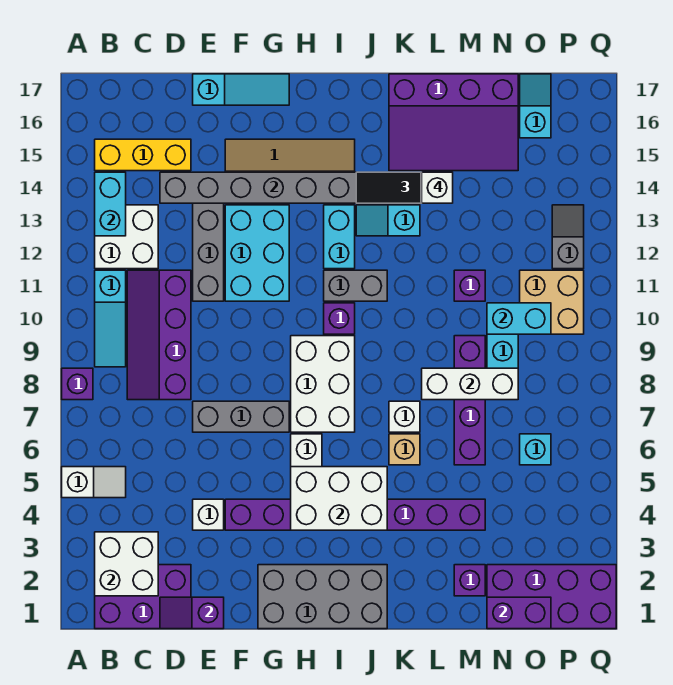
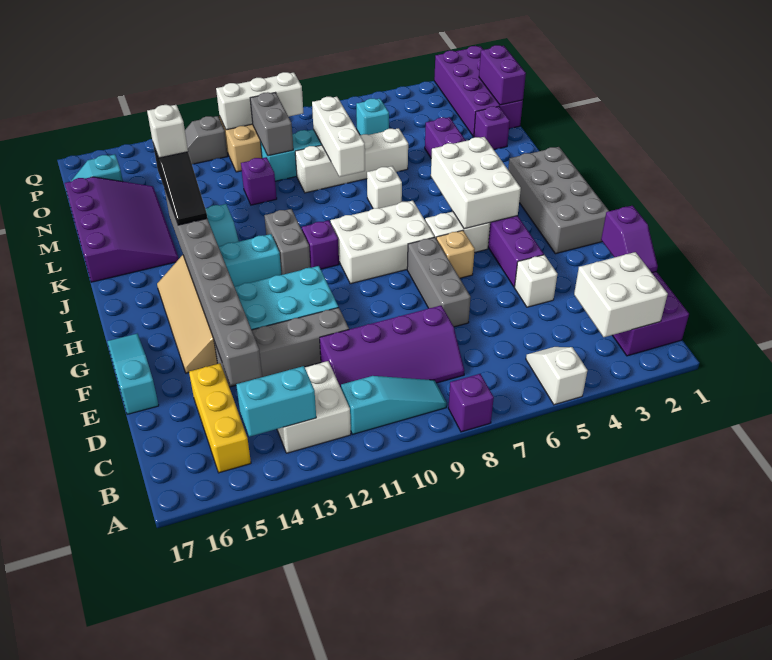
tan 1x1 brick [389,434,420,465] -> tan 1x1 brick moved to [436,230,475,278]
purple 1x4 brick [454,336,485,465] -> white 1x4 brick [295,128,408,193]
cyan 1x2 brick [487,303,551,334] -> grey 1x2 brick [250,92,293,156]
none -> white 1x3 brick [216,72,303,130]

